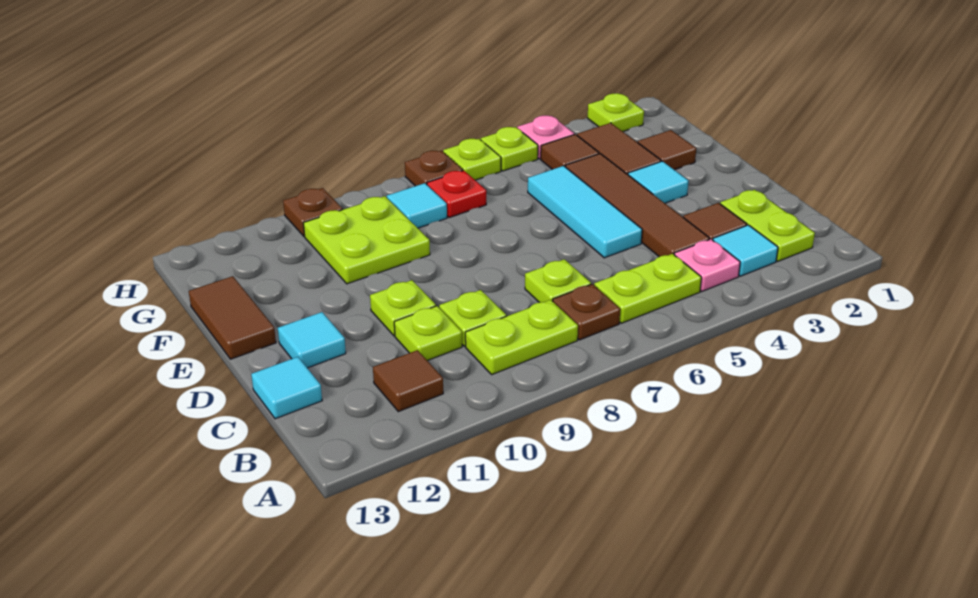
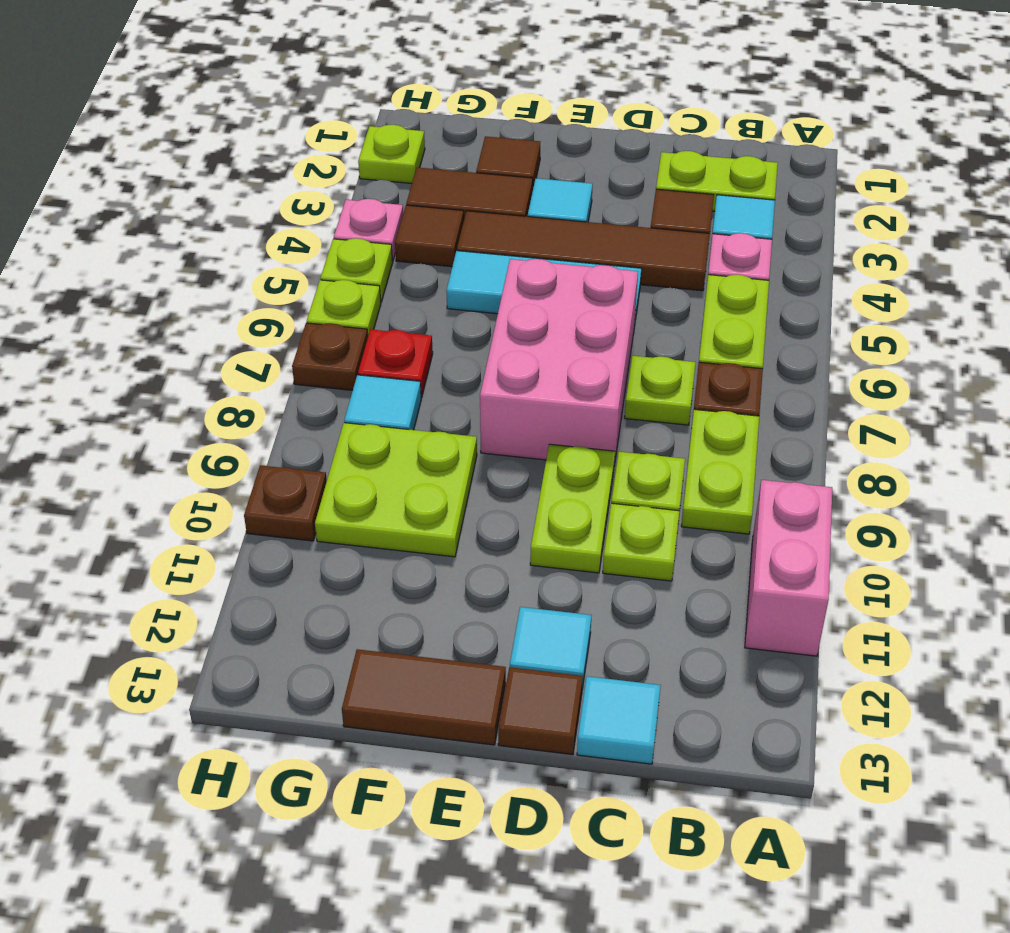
none -> pink 1x2 brick [745,480,832,656]
brown 1x1 tile [373,350,443,412] -> brown 1x1 tile moved to [498,667,583,755]
none -> pink 2x3 brick [480,259,638,466]
lime 1x1 plate [370,280,436,336] -> lime 1x2 plate [530,444,615,573]

